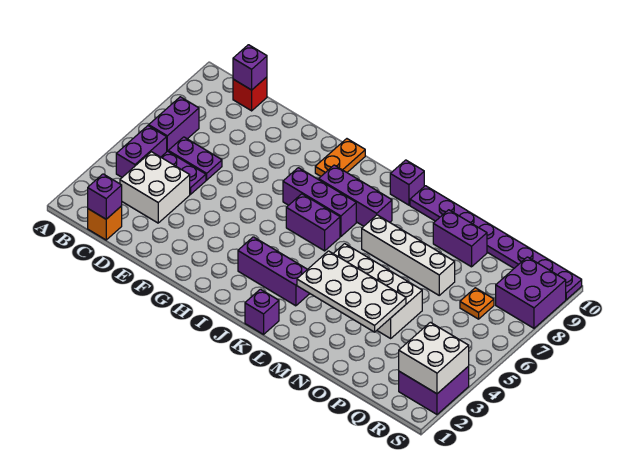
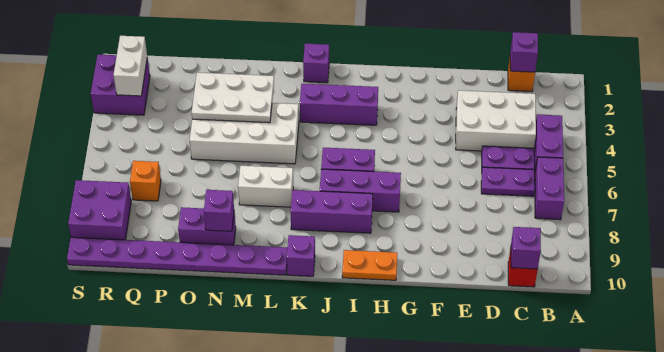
white 2x2 brick [120,152,190,223] -> white 2x3 brick [456,90,536,151]
orange 1x2 plate [315,139,365,176] -> orange 1x2 plate turned to [342,250,397,280]
white 2x4 plate [297,251,406,332] -> white 2x3 plate [192,73,274,123]
white 1x4 brick [362,215,455,295] -> white 1x2 brick [238,166,293,207]
none -> purple 1x1 brick [204,190,234,231]
orange 1x1 plate [460,288,494,319] -> orange 1x1 brick [130,161,161,201]
white 2x2 brick [399,322,469,394] -> white 1x2 brick [114,36,147,96]

